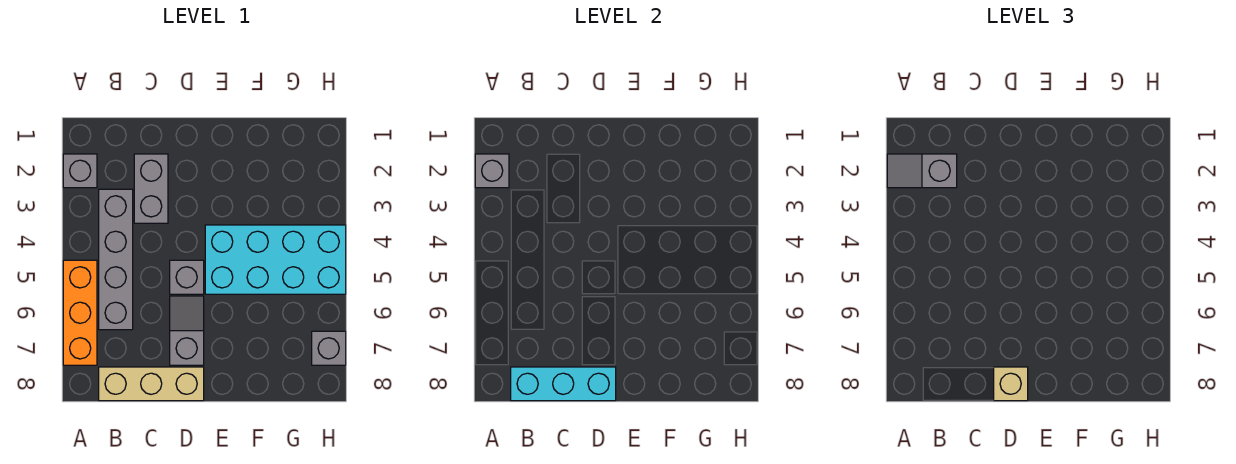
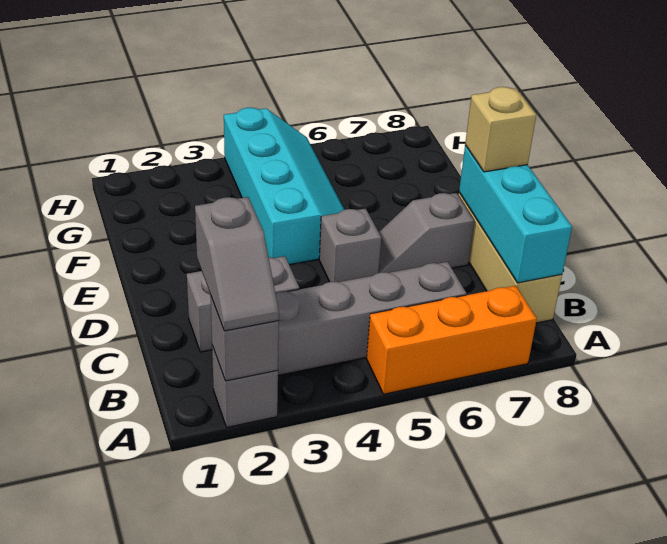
cyan 2x4 brick [205,225,346,294] -> cyan 2x4 slope [224,108,345,265]
grey 1x1 brick [312,331,346,365] -> none

